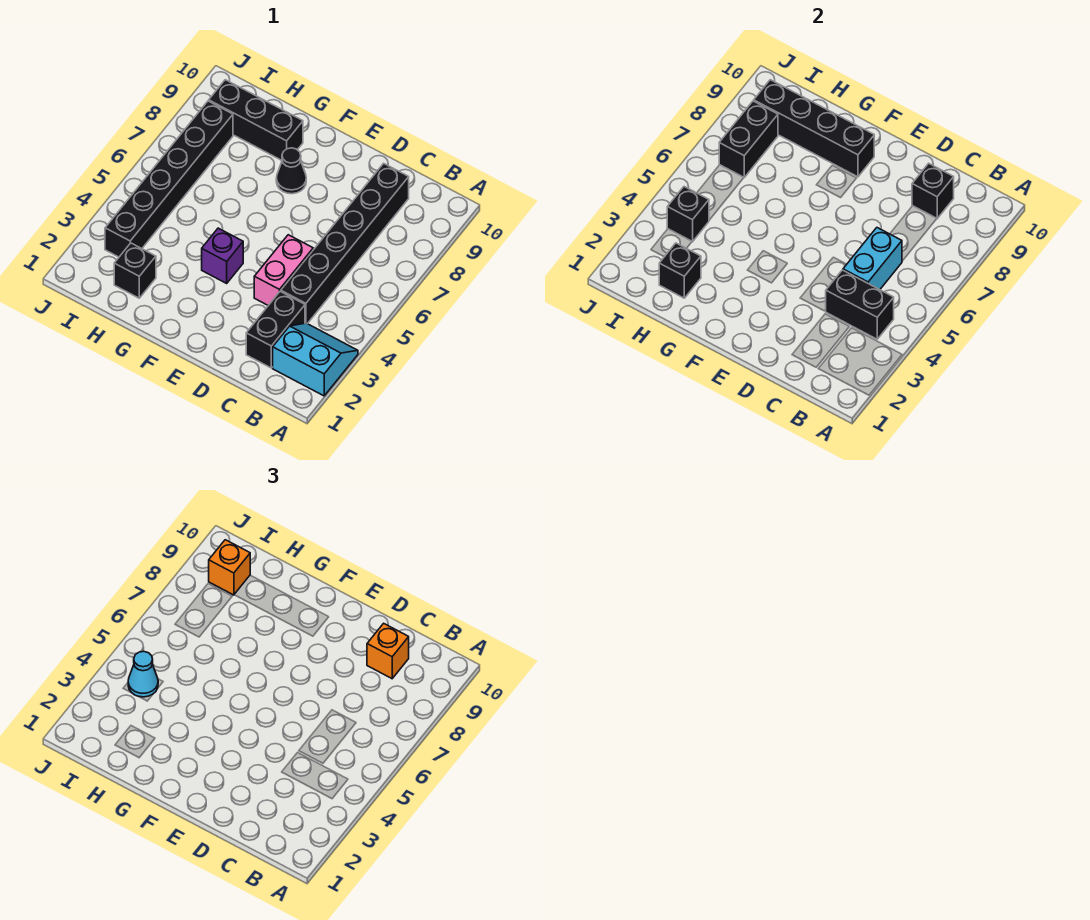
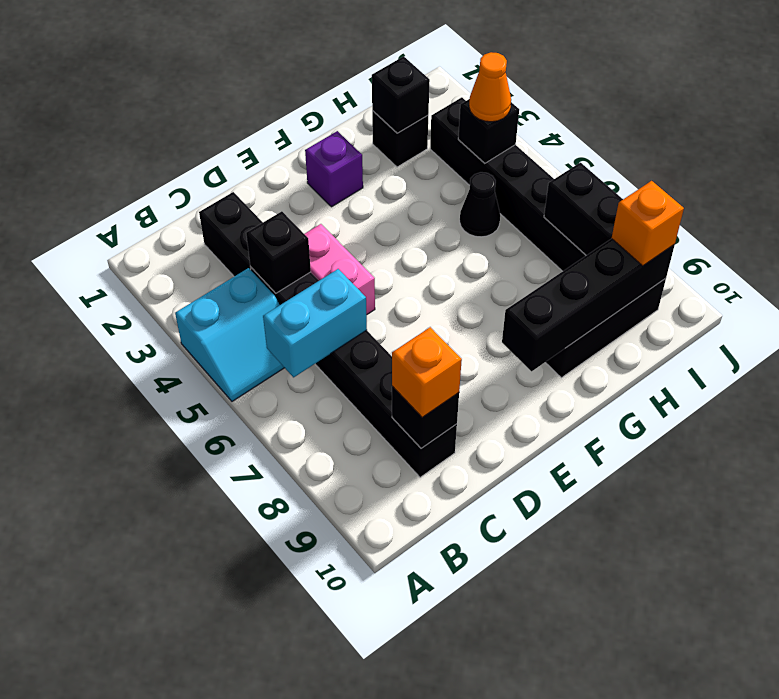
cyan 2x2 slope [273,323,358,396] -> cyan 2x2 slope moved to [175,268,284,401]
black 1x2 brick [826,270,894,339] -> black 1x1 brick [246,211,311,293]
cyan 1x2 brick [843,228,902,290] -> cyan 1x2 brick turned to [263,269,367,377]
purple 1x1 brick [202,228,243,283] -> purple 1x1 brick moved to [305,131,363,207]
black 1x1 cone [276,148,306,194] -> black 1x1 cone moved to [460,172,500,237]
cyan 1x1 cone [128,651,158,697] -> orange 1x1 cone [469,52,511,122]

